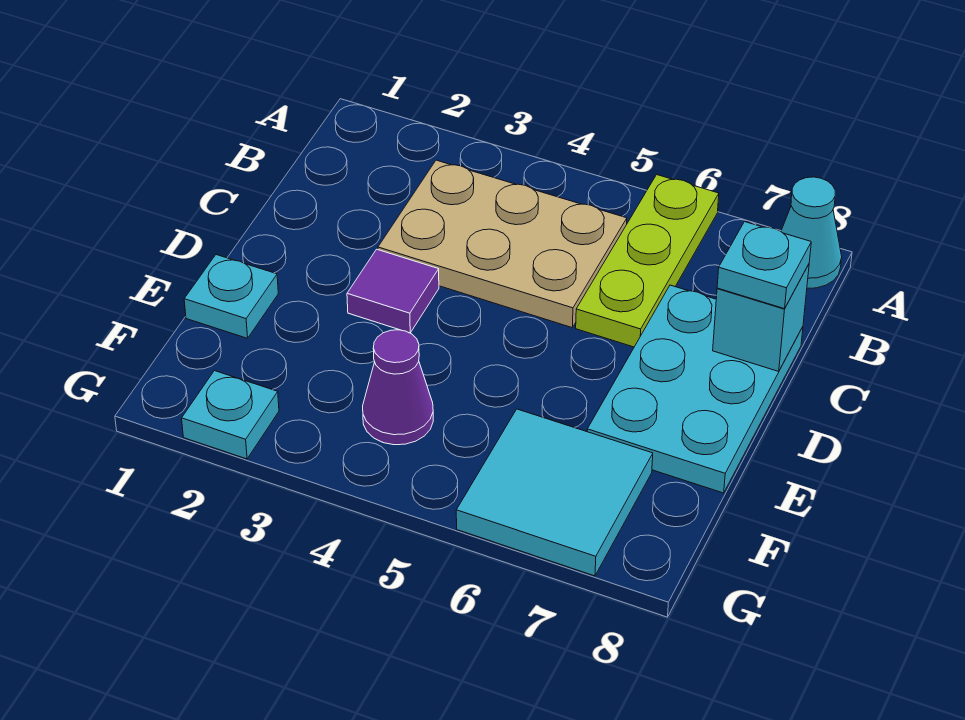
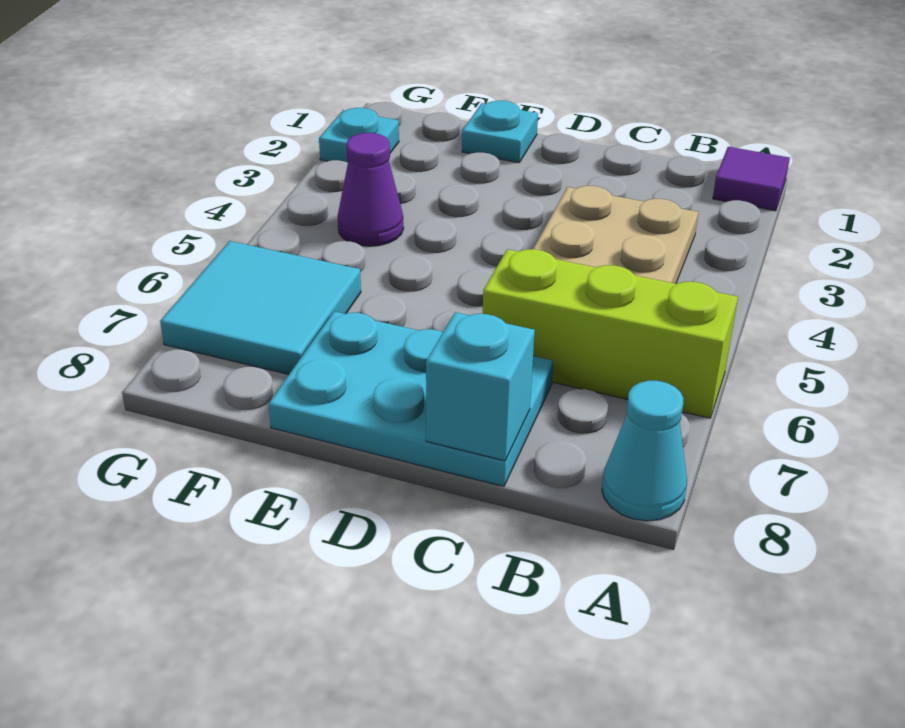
lime 1x3 plate [576,175,719,347] -> lime 1x3 brick [483,249,738,418]
cyan 1x1 plate [717,222,811,309] -> none
purple 1x1 tile [347,249,439,333] -> purple 1x1 tile moved to [713,147,790,211]

